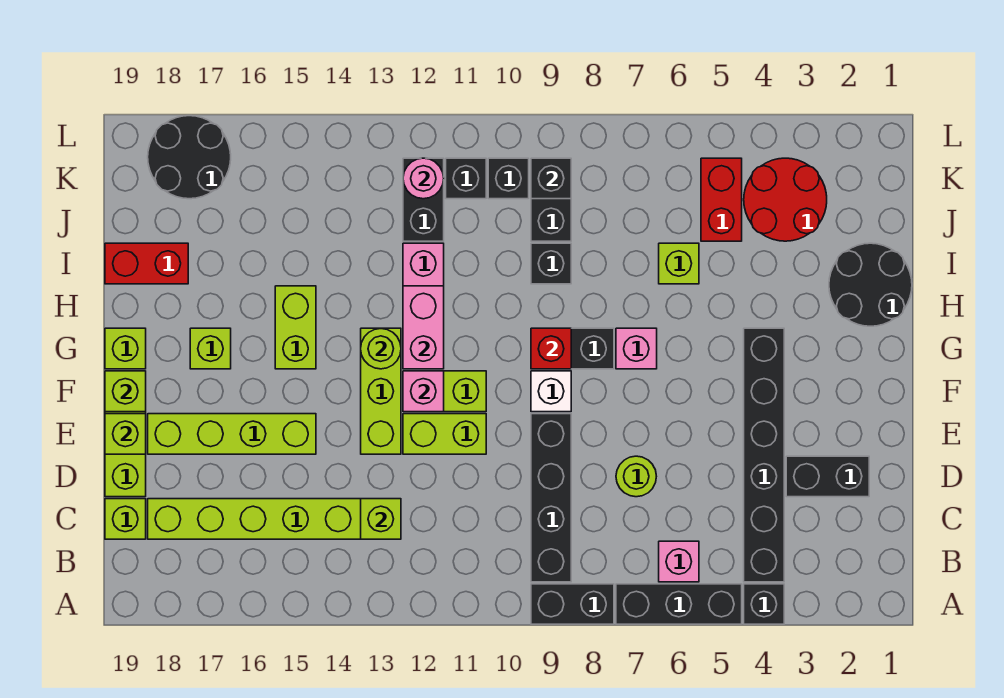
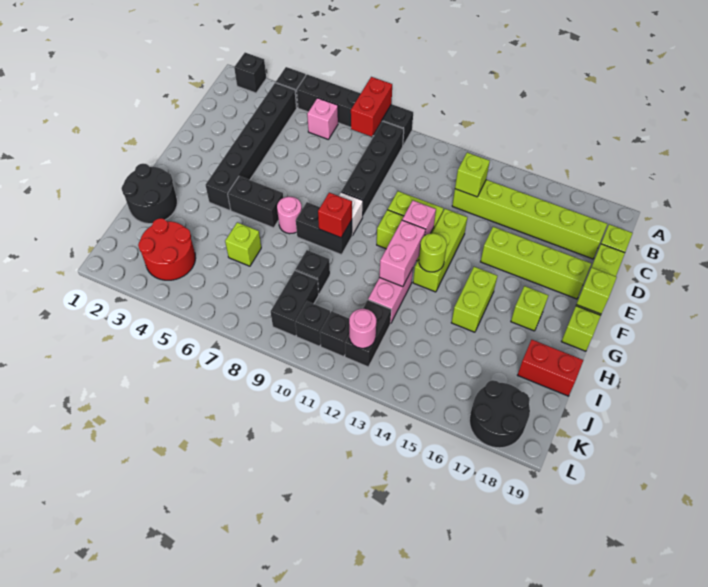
black 1x2 brick [786,456,869,497] -> black 1x2 brick moved to [228,176,283,228]
lime 1x1 round brick [616,456,656,497] -> none
lime 1x1 brick [105,414,146,454] -> none
pink 1x1 brick [616,328,657,369] -> pink 1x1 round brick [277,197,302,234]
red 1x2 brick [701,158,742,241] -> red 1x2 brick moved to [351,77,392,137]
black 1x1 brick [531,158,571,199] -> black 1x1 brick moved to [234,53,266,93]

